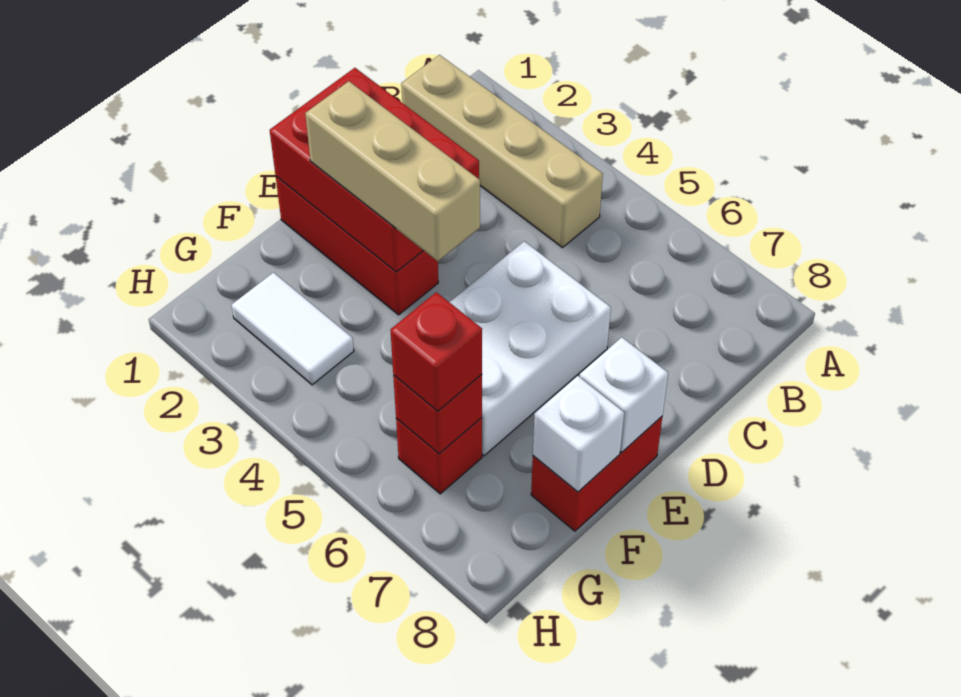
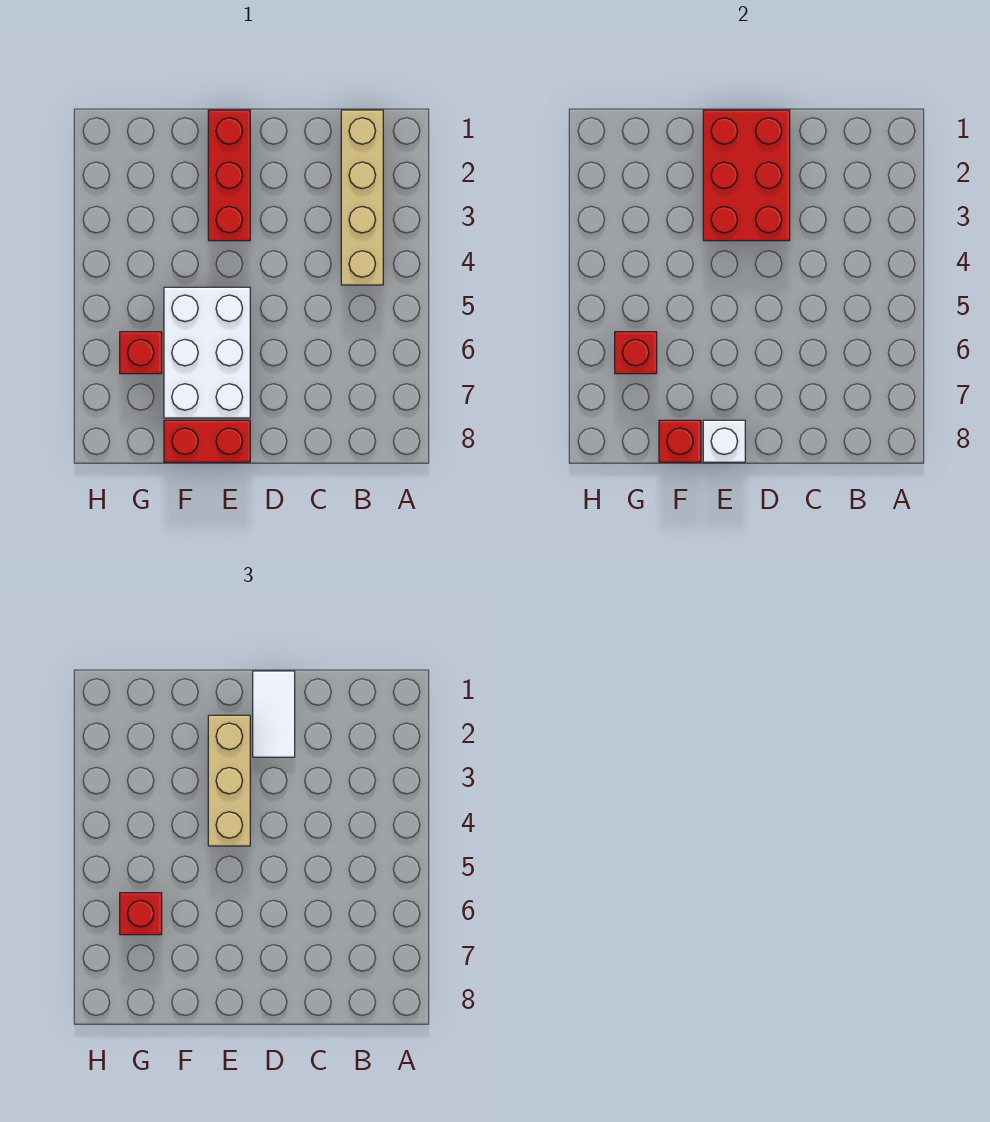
white 2x3 brick [450,241,611,456] -> white 2x3 brick turned to [164,287,250,418]
white 1x1 brick [533,376,624,492] -> red 1x1 brick [659,420,701,462]
white 1x2 tile [231,273,354,385] -> white 1x2 tile moved to [253,671,295,757]

